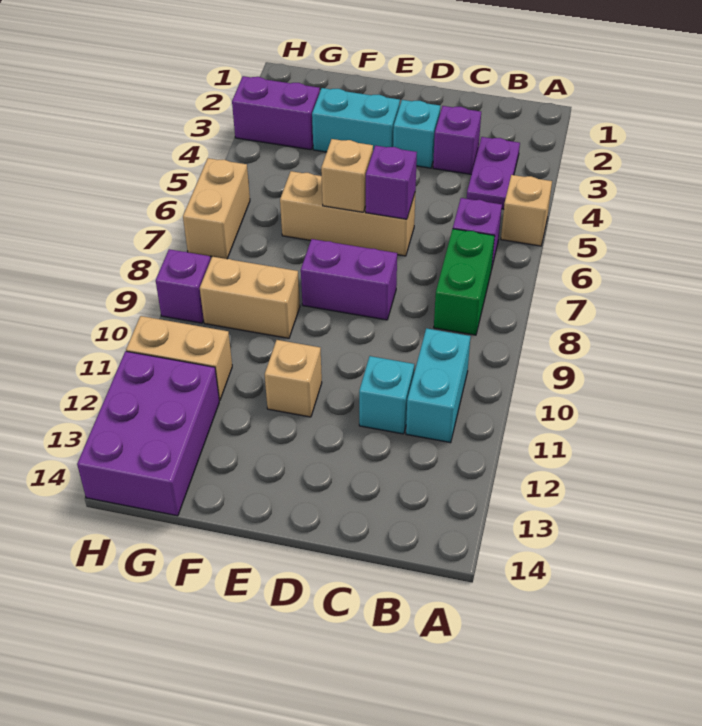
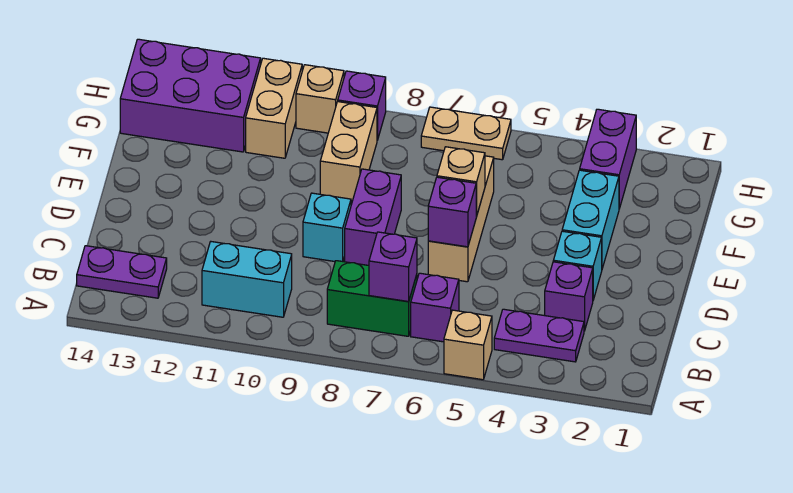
none -> purple 1x1 brick [369,232,417,301]
none -> purple 1x2 plate [77,246,167,298]
cyan 1x1 brick [359,356,414,434] -> cyan 1x1 brick moved to [303,193,351,262]
tan 1x1 brick [265,340,322,417] -> tan 1x1 brick moved to [296,65,344,133]
tan 1x2 brick [183,158,250,259] -> tan 1x2 plate [421,107,511,160]

